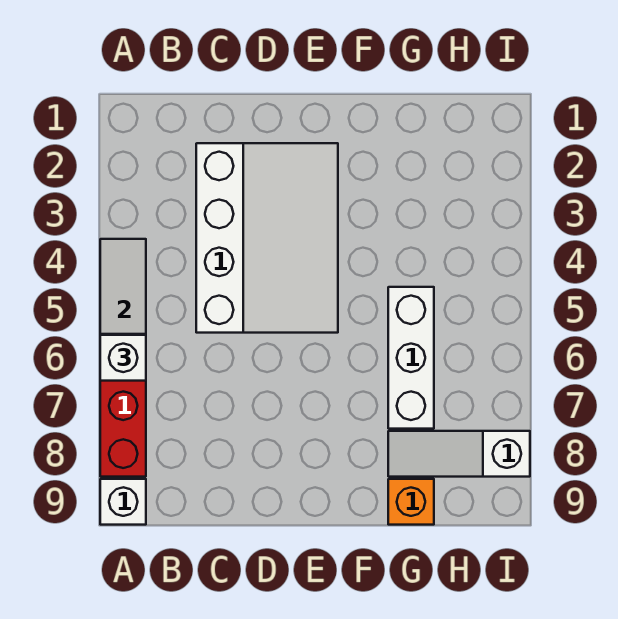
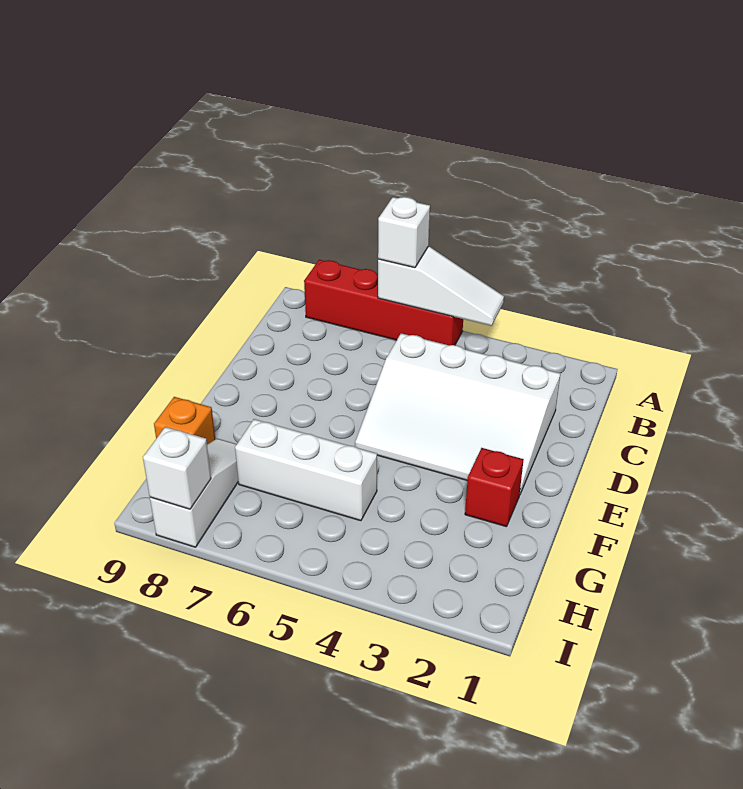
white 1x1 brick [100,479,146,525] -> white 1x1 brick moved to [143,427,211,509]
none -> red 1x1 brick [465,448,524,527]

